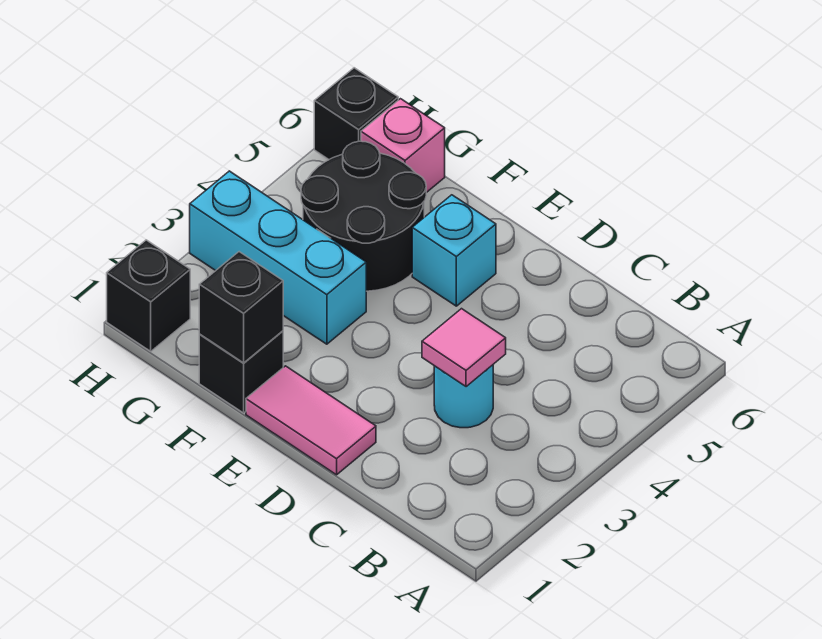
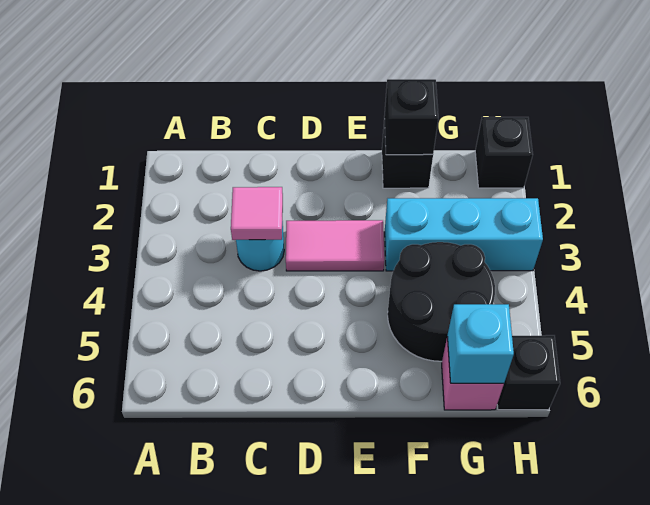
pink 1x2 tile [246,366,376,475] -> pink 1x2 tile moved to [286,220,384,271]
cyan 1x1 brick [412,195,496,306] -> cyan 1x1 brick moved to [447,304,514,383]

